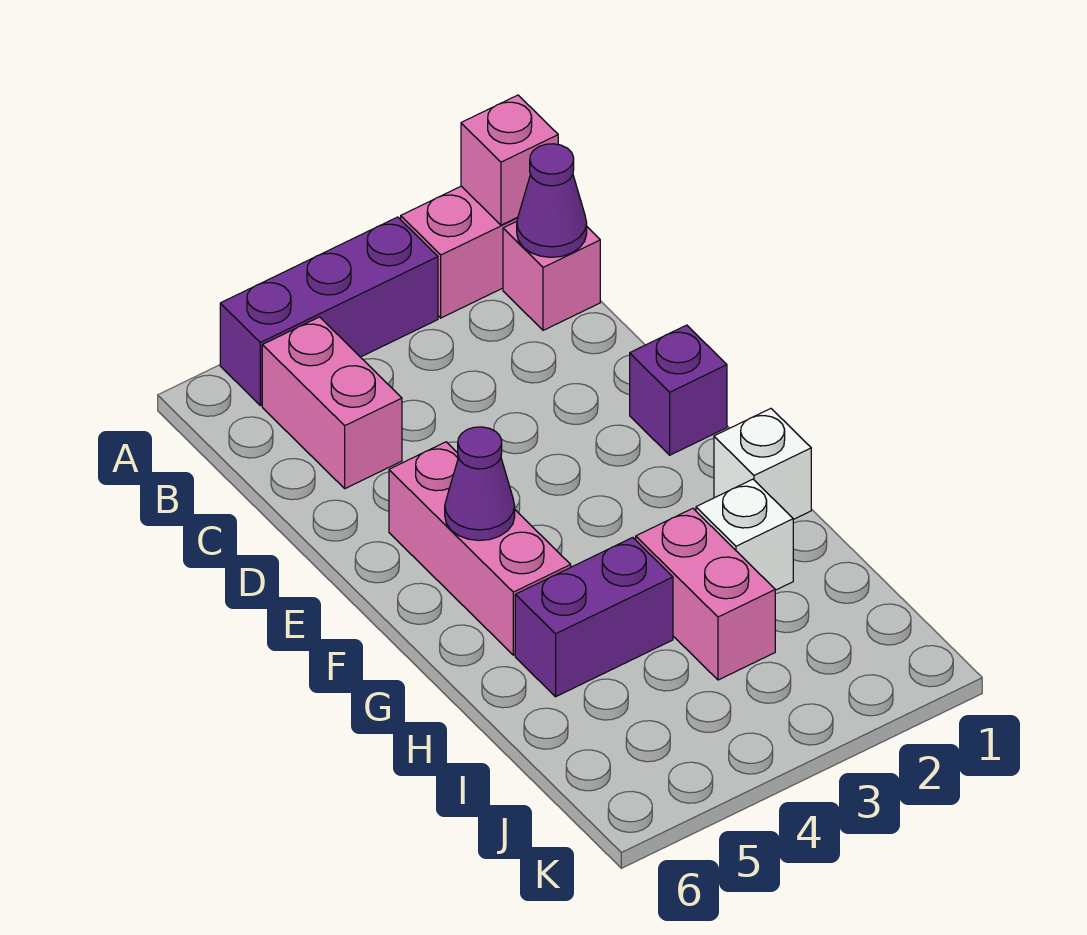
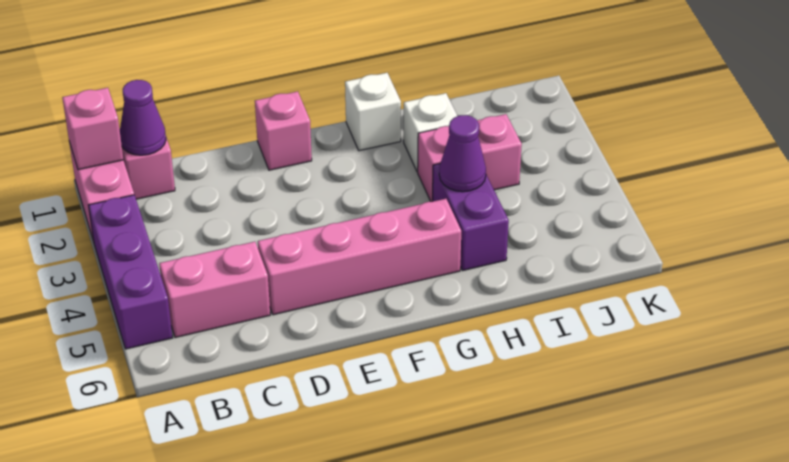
purple 1x1 brick [630,325,727,455] -> pink 1x1 brick [255,91,312,170]
pink 1x3 brick [389,442,571,655] -> pink 1x4 brick [258,199,461,315]
purple 1x1 cone [445,427,515,541] -> purple 1x1 cone moved to [439,115,486,192]

